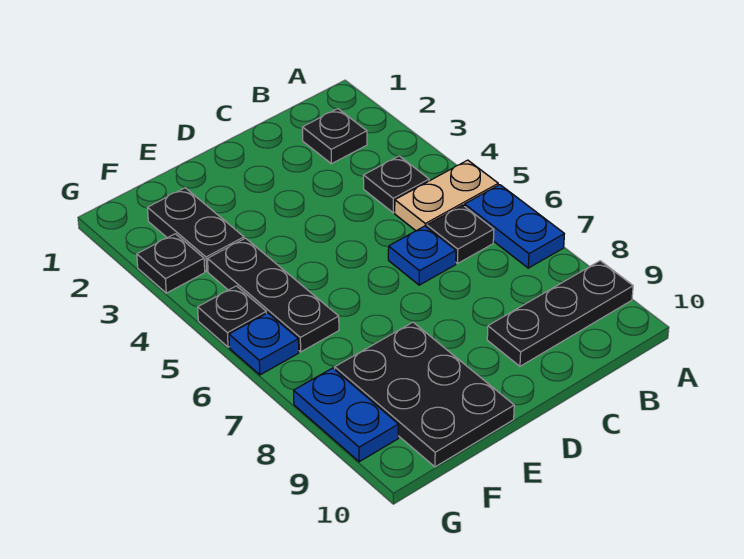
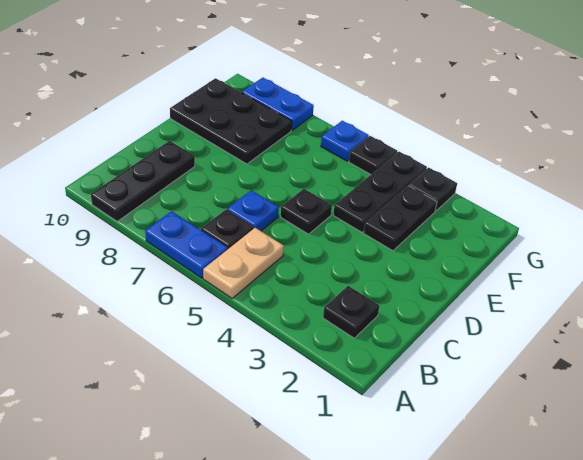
black 1x1 plate [363,156,429,213] -> black 1x1 plate moved to [281,189,332,234]
black 1x2 plate [148,188,244,271] -> black 1x2 plate turned to [364,186,437,251]
black 1x3 plate [208,238,339,352] -> black 1x3 plate turned to [334,152,427,232]

